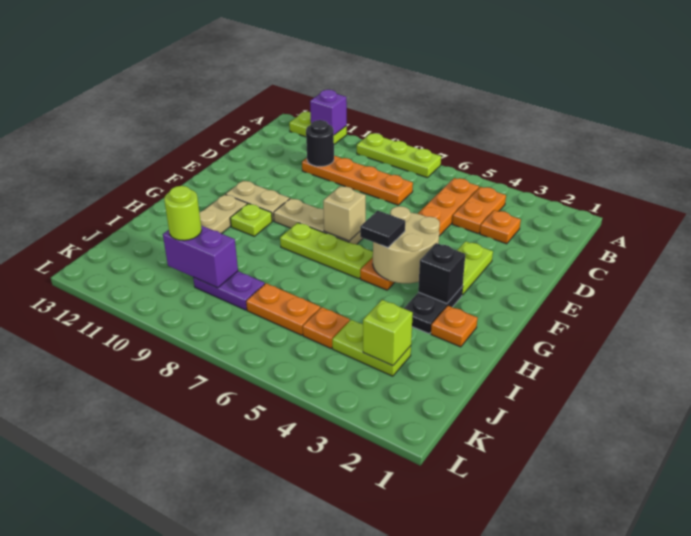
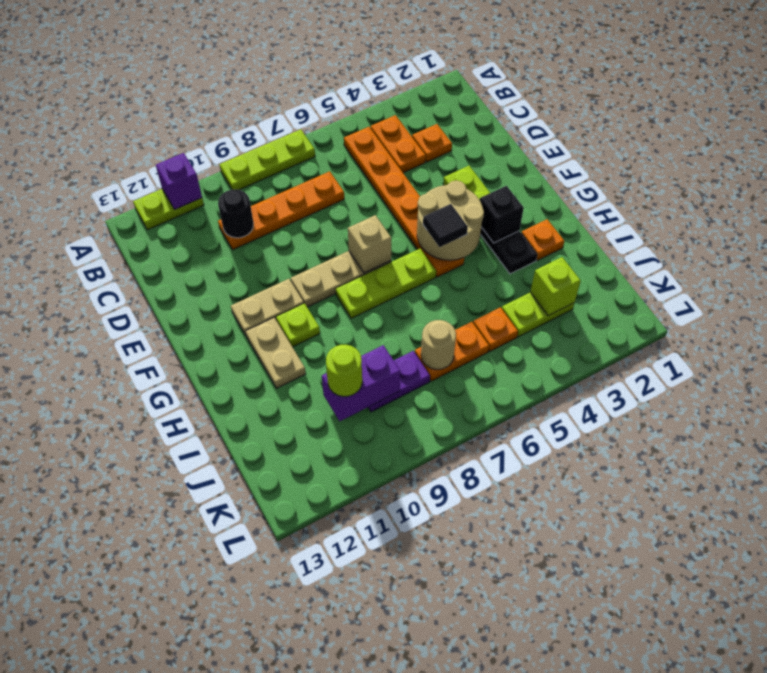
none -> tan 1x1 round brick [421,320,456,369]

